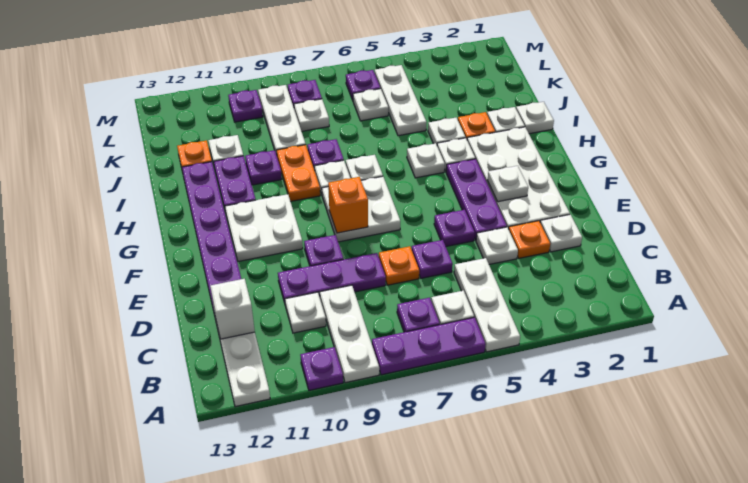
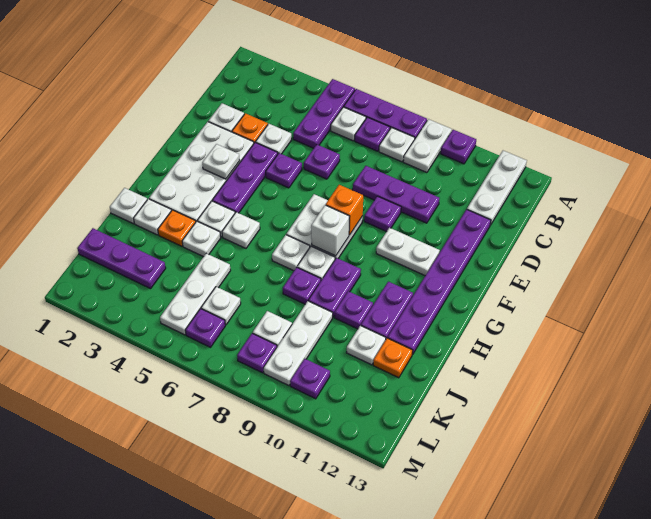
white 1x3 plate [454,258,520,352] -> purple 1x3 plate [293,79,355,148]
white 1x3 plate [320,285,379,383] -> white 1x2 plate [403,119,452,173]
white 1x1 plate [285,292,326,333] -> white 1x1 plate moved to [379,128,415,162]
white 1x1 brick [210,279,255,339] -> white 1x1 brick moved to [311,205,349,256]
orange 1x1 plate [379,246,419,285] -> none
white 2x2 plate [225,194,303,262] -> white 1x2 plate [376,228,440,276]
orange 1x2 plate [276,145,320,201] -> purple 1x2 plate [309,258,361,317]
none -> purple 1x3 plate [77,228,166,289]

